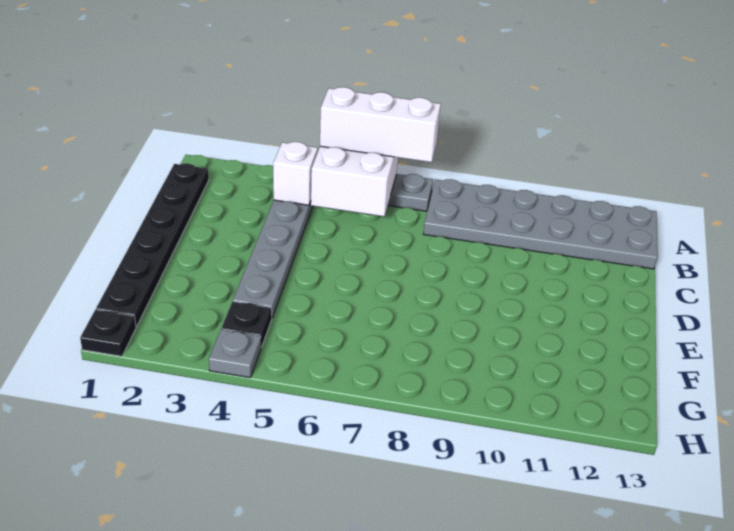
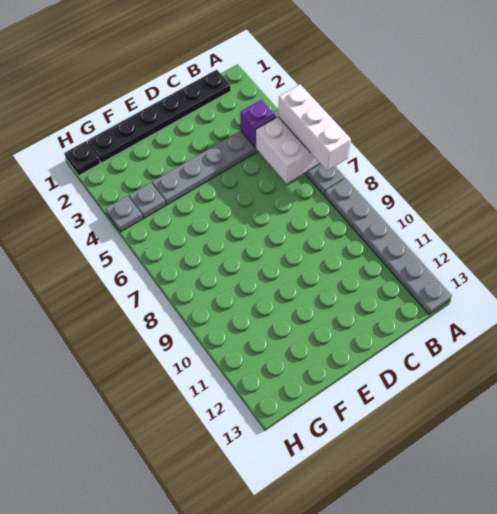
grey 2x6 plate [423,179,657,269] -> grey 1x6 plate [325,178,452,314]
white 1x1 brick [273,142,318,205] -> purple 1x1 brick [240,100,276,147]
black 1x1 plate [221,302,272,347] -> grey 1x1 plate [129,183,166,218]

